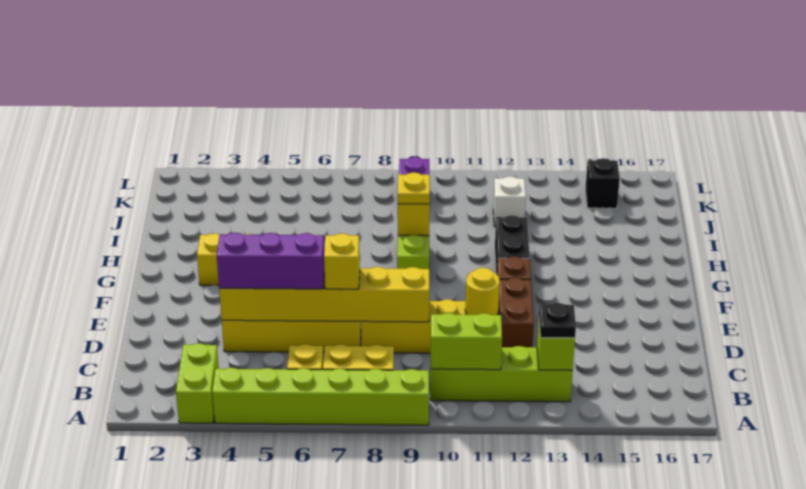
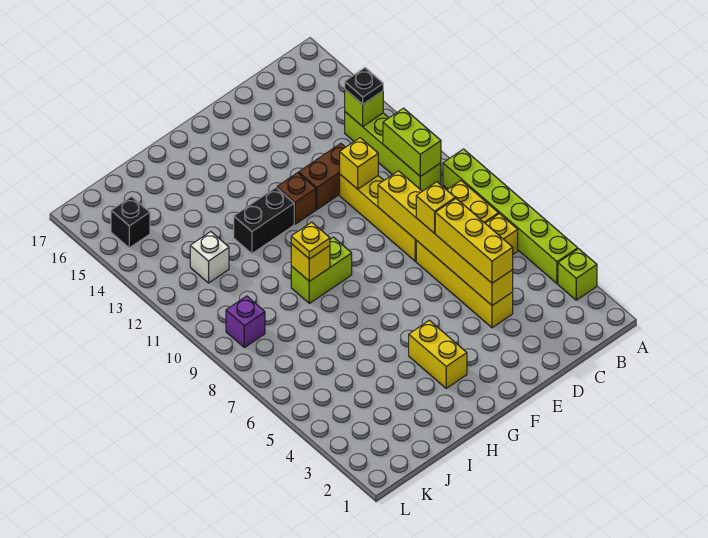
lime 1x2 brick [176,343,219,423] -> lime 1x1 brick [558,249,597,300]
purple 1x3 brick [217,233,325,289] -> yellow 1x3 brick [435,199,513,283]
yellow 1x1 round brick [465,268,500,315] -> yellow 1x1 brick [340,138,378,189]

